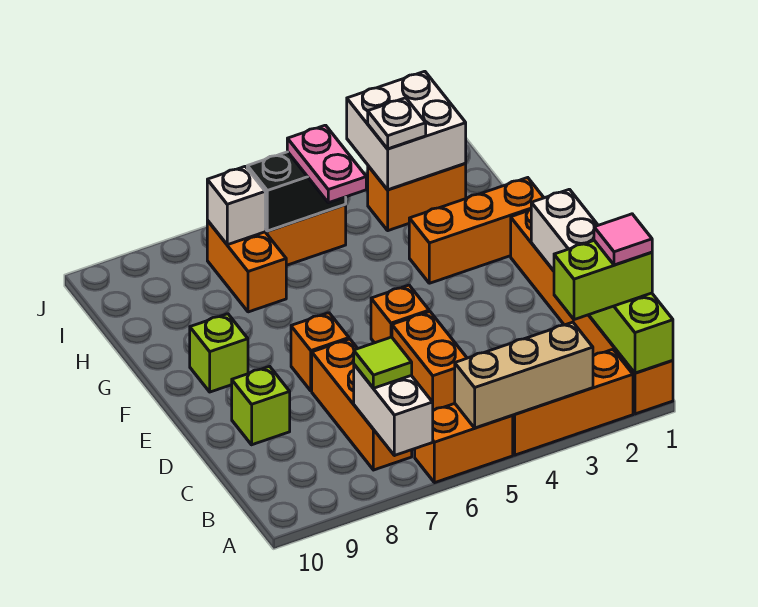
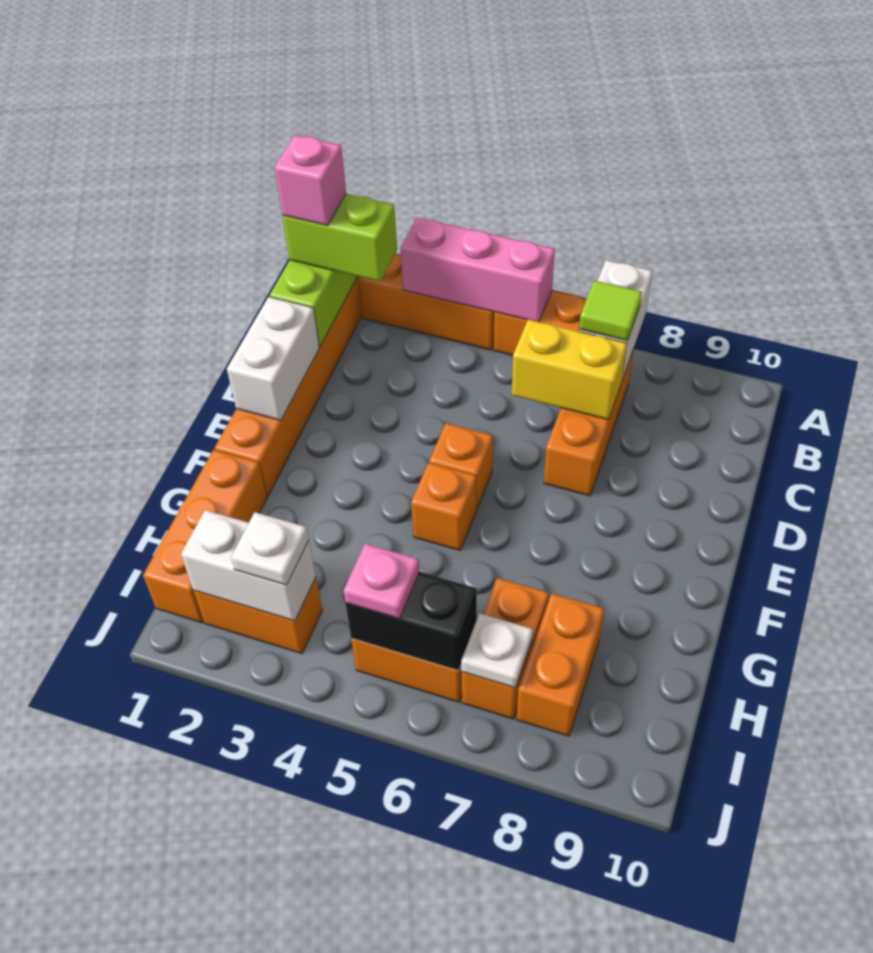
tan 1x3 brick [455,322,593,428] -> pink 1x3 brick [400,218,555,322]
pink 1x1 tile [594,214,652,265] -> pink 1x1 brick [274,135,346,226]
orange 1x2 brick [392,312,467,410] -> orange 1x2 brick moved to [516,594,604,736]
none -> yellow 1x2 brick [512,319,627,420]
lime 1x1 brick [232,366,290,445] -> none
orange 1x1 brick [291,313,349,391] -> orange 1x1 brick moved to [411,463,476,550]
lime 1x1 brick [190,314,248,392] -> none
orange 1x3 brick [409,178,544,283] -> orange 1x3 brick turned to [143,450,267,623]
pink 1x2 plate [287,125,366,203] -> pink 1x1 plate [344,544,420,619]
white 2x2 brick [347,71,466,190] -> white 1x2 brick [181,510,316,621]
white 1x1 brick [207,166,265,245] -> white 1x1 plate [461,613,533,688]

